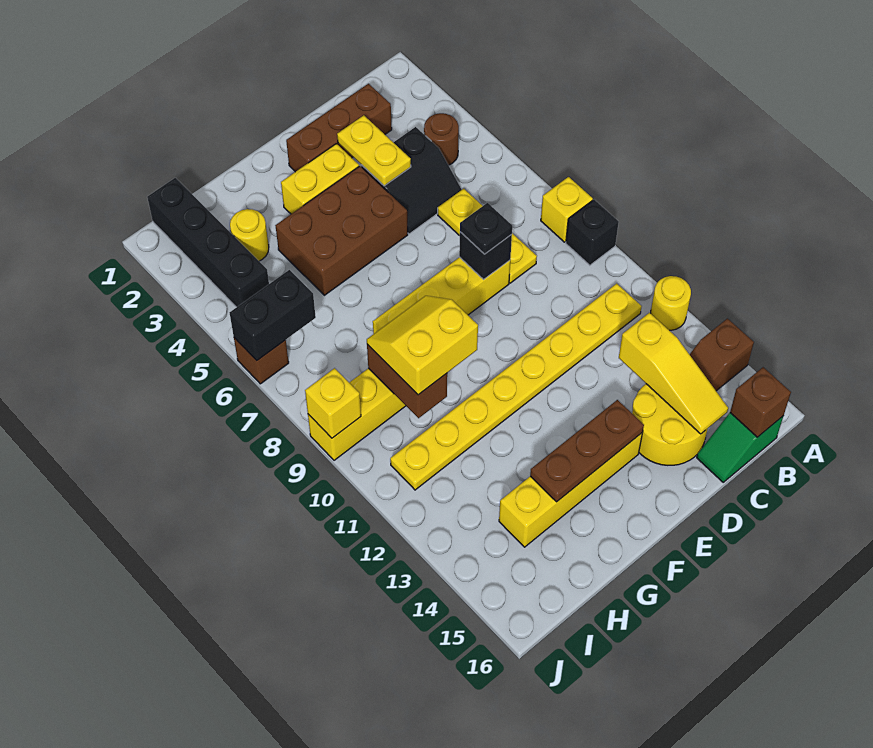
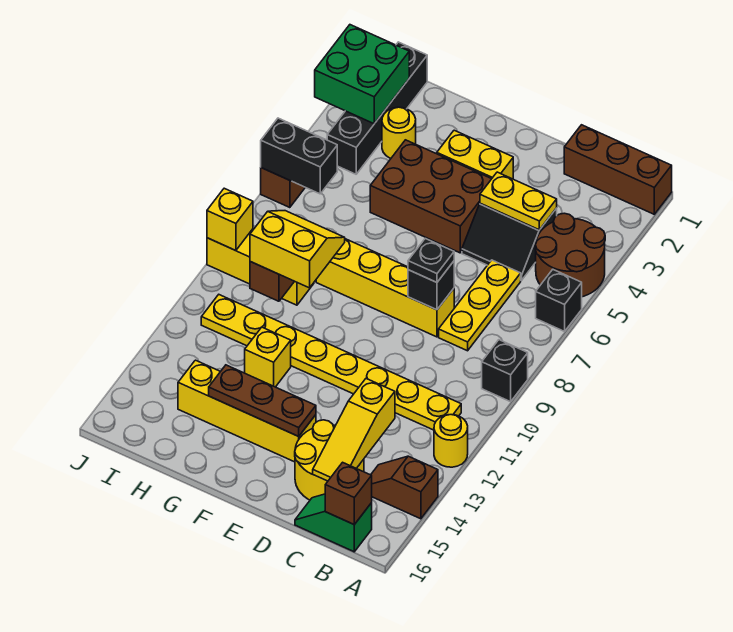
none -> black 1x1 brick [536,270,582,331]
yellow 1x1 brick [541,177,593,242] -> yellow 1x1 brick moved to [245,327,291,387]
brown 1x1 round brick [424,113,459,165] -> brown 2x2 round brick [535,213,605,297]
brown 1x3 brick [286,84,392,172] -> brown 1x3 brick moved to [564,125,672,214]
yellow 1x2 plate [337,115,411,186] -> yellow 1x2 plate turned to [480,172,557,230]
none -> green 2x2 brick [315,25,409,124]

